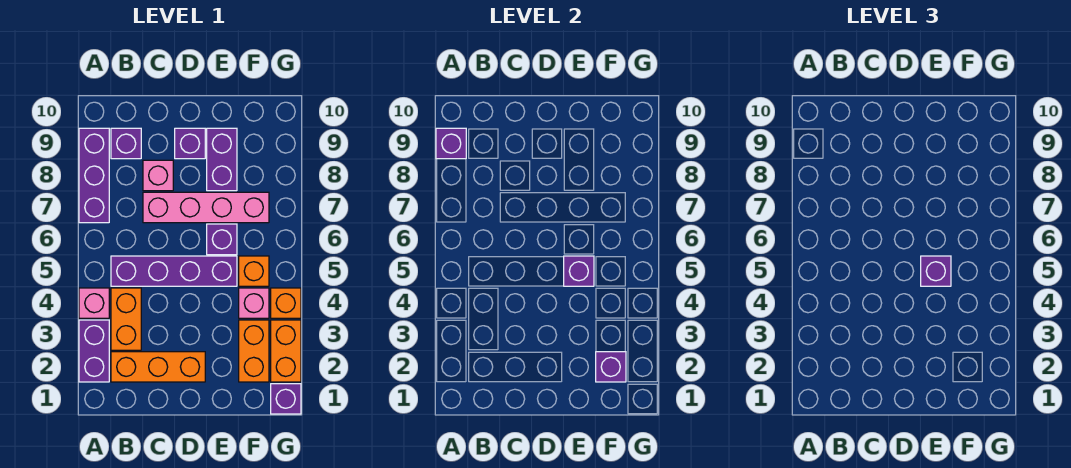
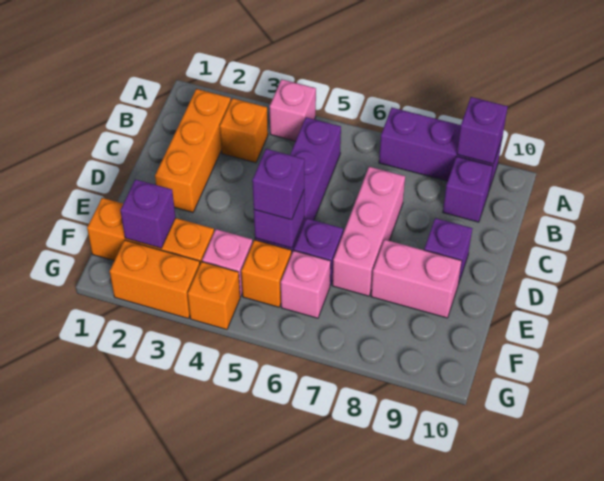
purple 1x2 brick [79,320,109,382] -> none
orange 1x2 brick [111,288,141,350] -> orange 1x1 brick [220,98,268,163]
pink 1x4 brick [143,192,269,223] -> pink 1x3 brick [332,167,405,296]
pink 1x1 brick [143,160,173,191] -> pink 1x1 brick moved to [281,251,331,318]
purple 1x2 brick [207,128,237,191] -> pink 1x2 brick [371,240,462,318]
orange 1x2 brick [239,320,269,382] -> orange 1x3 brick [87,198,214,264]
purple 1x1 brick [271,384,301,414] -> none

